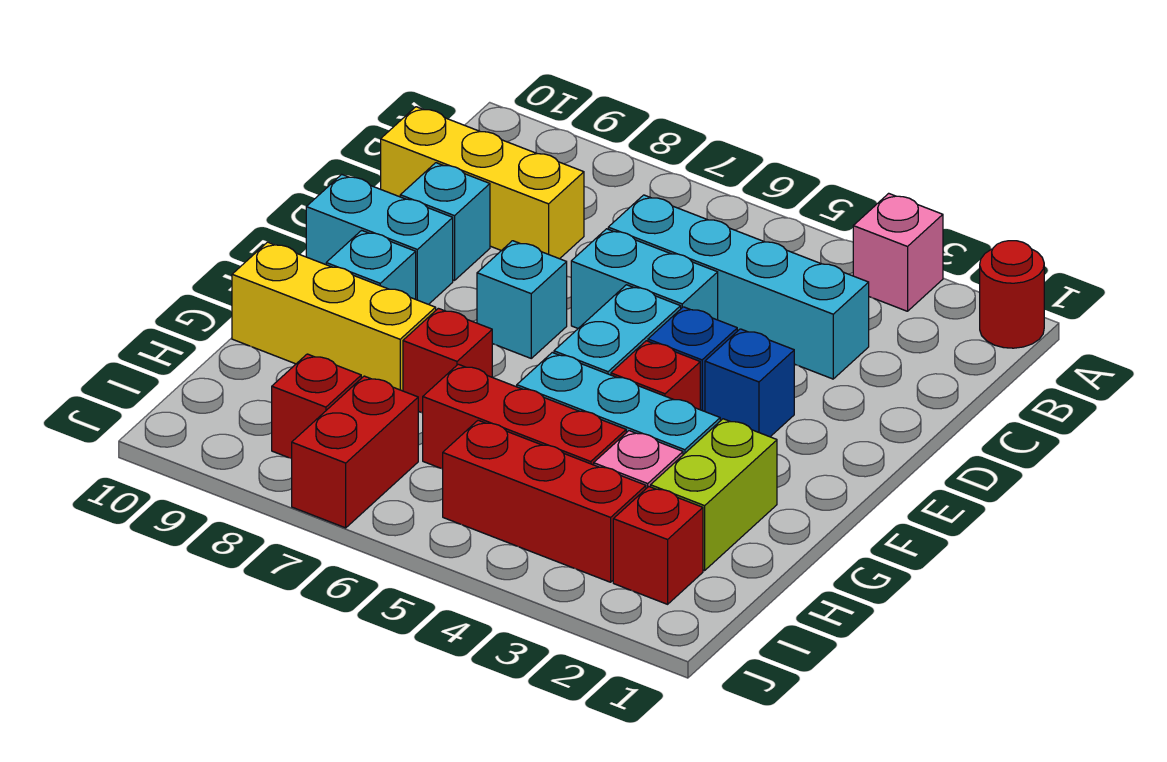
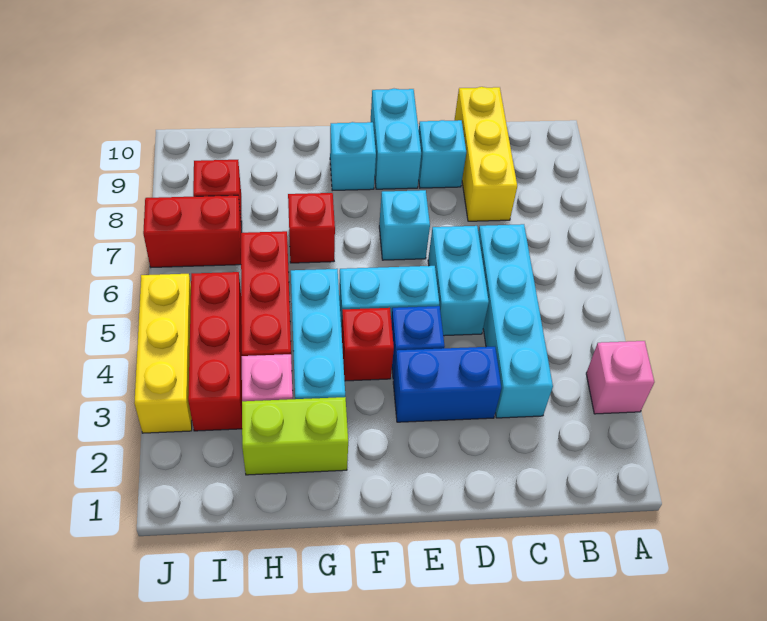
red 1x1 round brick [980,241,1044,348] -> none
blue 1x1 brick [705,329,795,437] -> blue 1x2 brick [393,347,502,422]
yellow 1x3 brick [232,242,436,391] -> yellow 1x3 brick moved to [134,274,192,433]
red 1x1 brick [613,487,703,604] -> none

